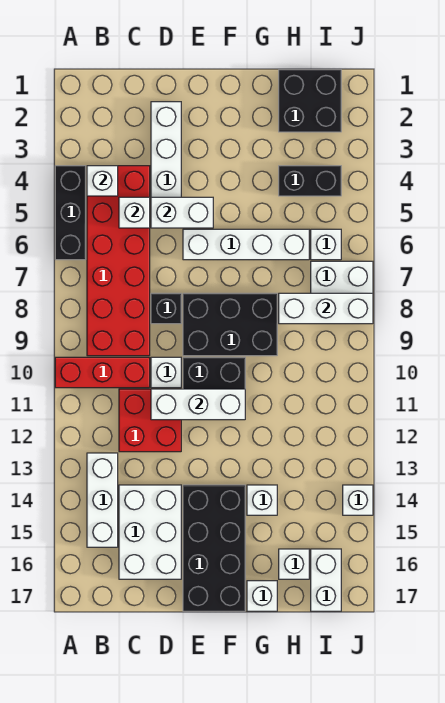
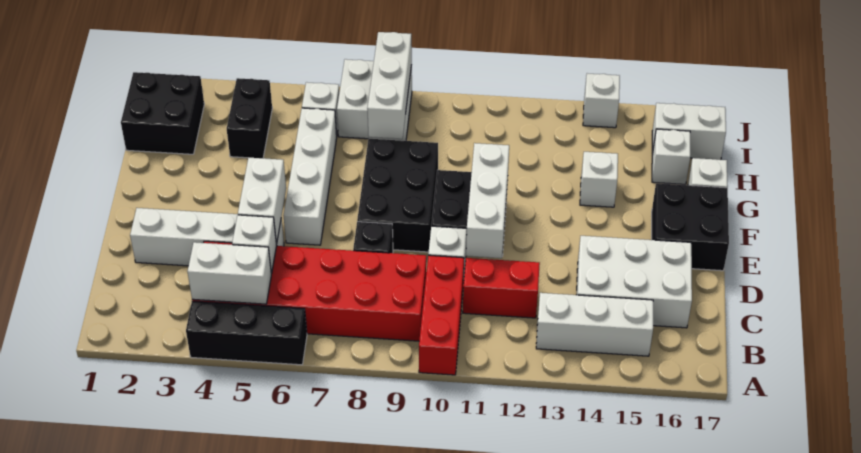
white 1x1 brick [87,166,118,196] -> white 1x2 brick [187,242,271,304]
red 2x2 brick [119,389,181,452] -> red 1x2 brick [463,258,540,318]
black 2x4 brick [183,485,245,611] -> black 2x2 brick [652,183,729,271]

